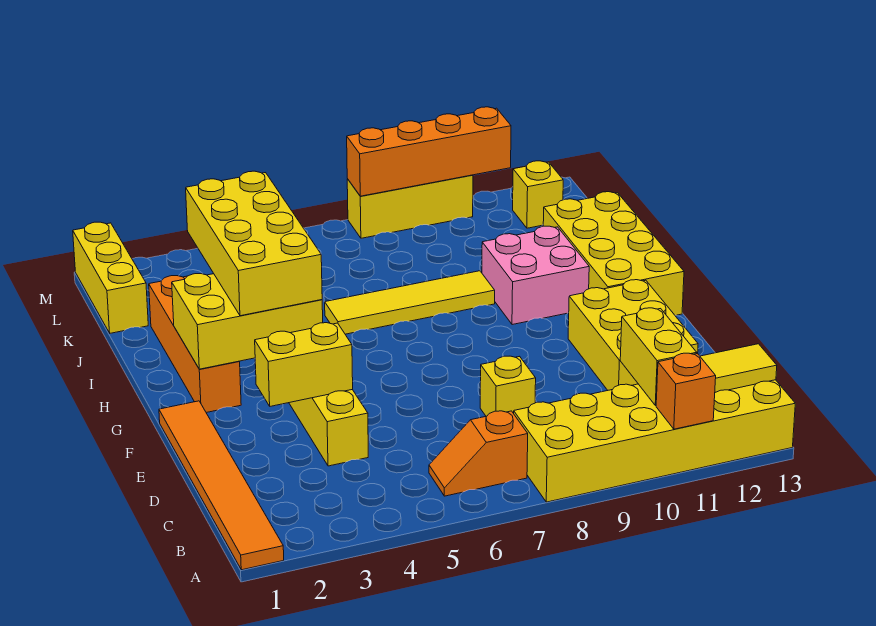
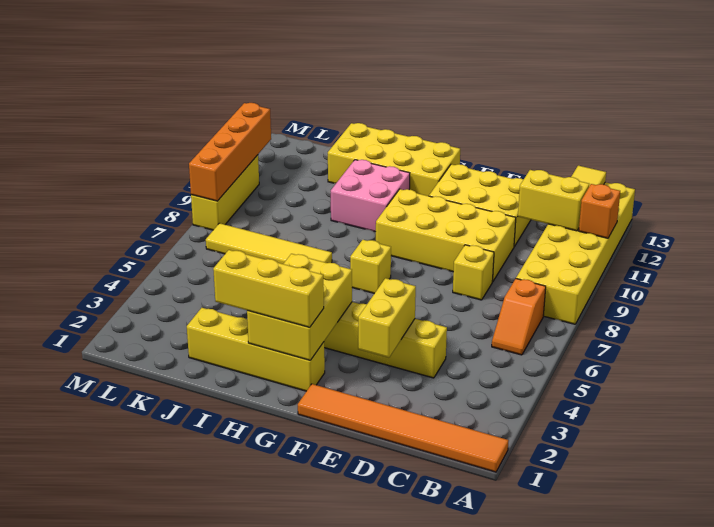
orange 1x4 brick [149,276,241,413] -> yellow 1x4 brick [187,308,325,391]
yellow 2x4 brick [186,171,322,316] -> yellow 2x4 brick moved to [376,189,516,282]
yellow 1x4 tile [325,271,495,334] -> yellow 1x4 tile turned to [206,223,332,264]
yellow 1x3 brick [73,222,148,333] -> yellow 1x3 brick moved to [213,250,324,327]
yellow 1x1 brick [513,161,563,228] -> yellow 1x1 brick moved to [350,240,391,293]

